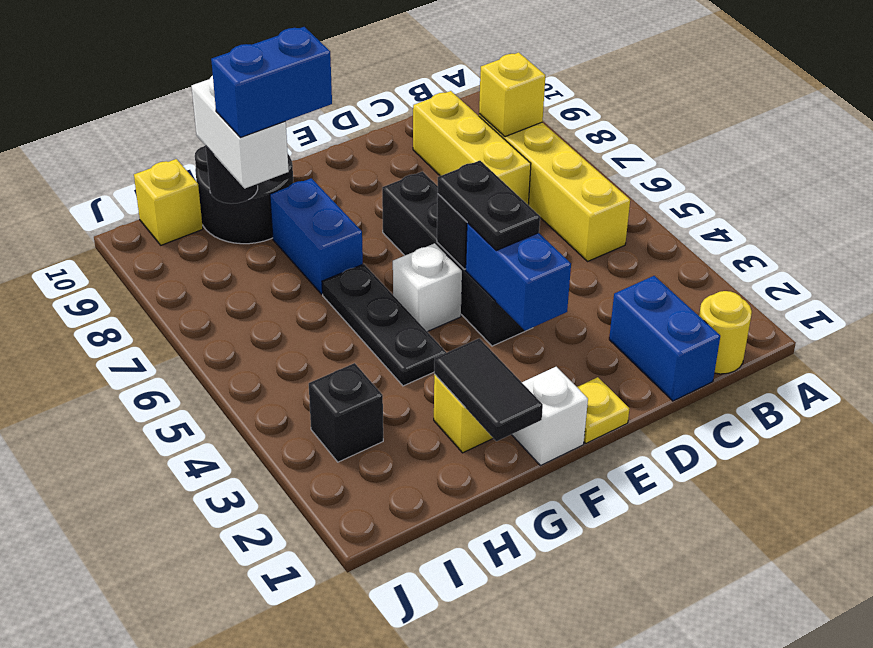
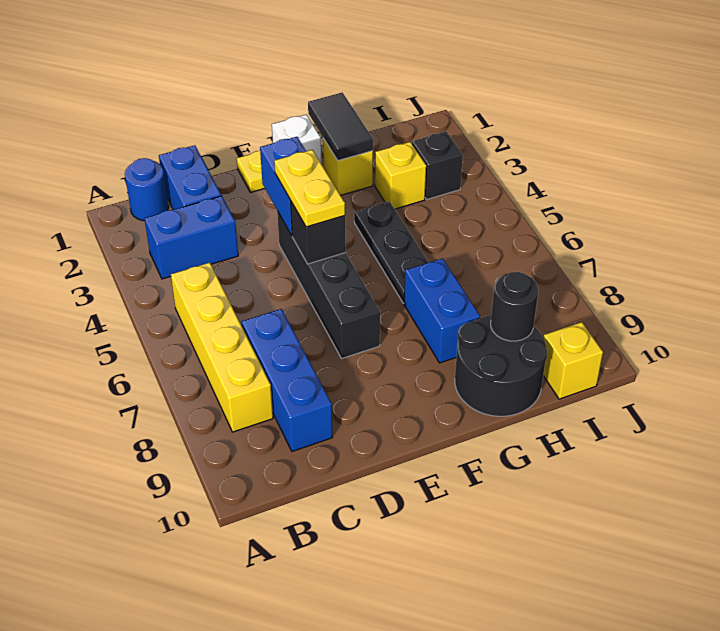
yellow 1x1 round brick [699,291,752,374] -> blue 1x1 round brick [125,158,169,221]
yellow 1x1 brick [479,52,545,137] -> yellow 1x1 brick moved to [375,142,426,209]
yellow 1x3 brick [413,91,531,205] -> blue 1x3 brick [242,309,333,451]
black 1x2 plate [438,161,540,250] -> yellow 1x2 plate [274,150,345,227]
white 1x1 brick [393,243,462,332] -> none
blue 1x2 brick [211,27,332,137] -> blue 1x2 brick moved to [144,196,238,279]
white 1x2 brick [192,76,289,189] -> none

